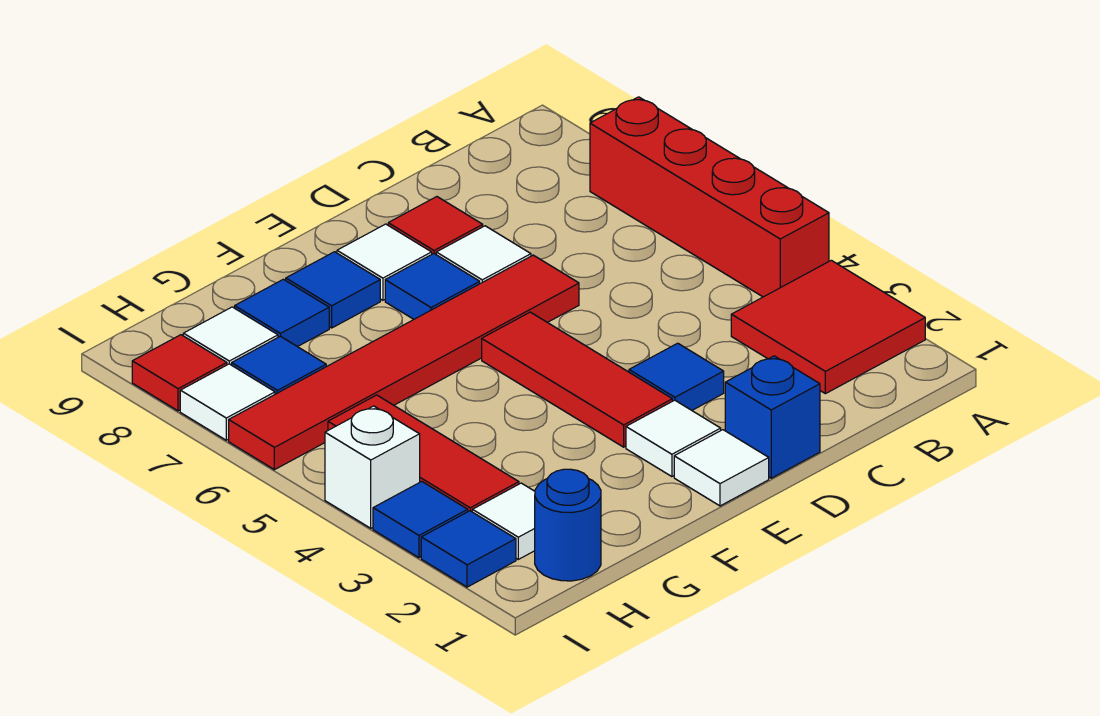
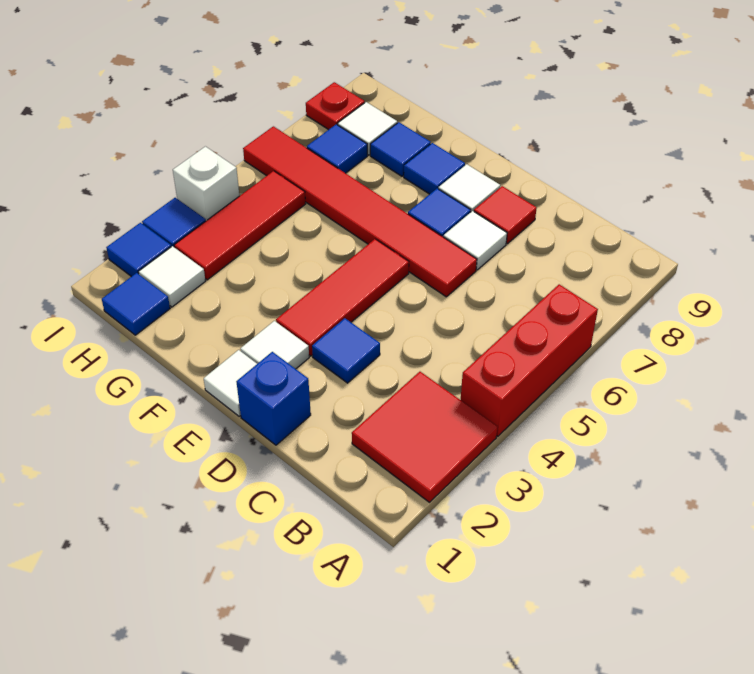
red 1x4 brick [590,97,829,297] -> red 1x3 brick [461,284,598,436]
blue 1x1 round brick [535,469,601,581] -> blue 1x1 tile [102,273,170,335]
white 1x1 tile [180,364,275,440] -> none
red 1x1 tile [132,335,227,411] -> red 1x1 plate [306,82,365,130]

